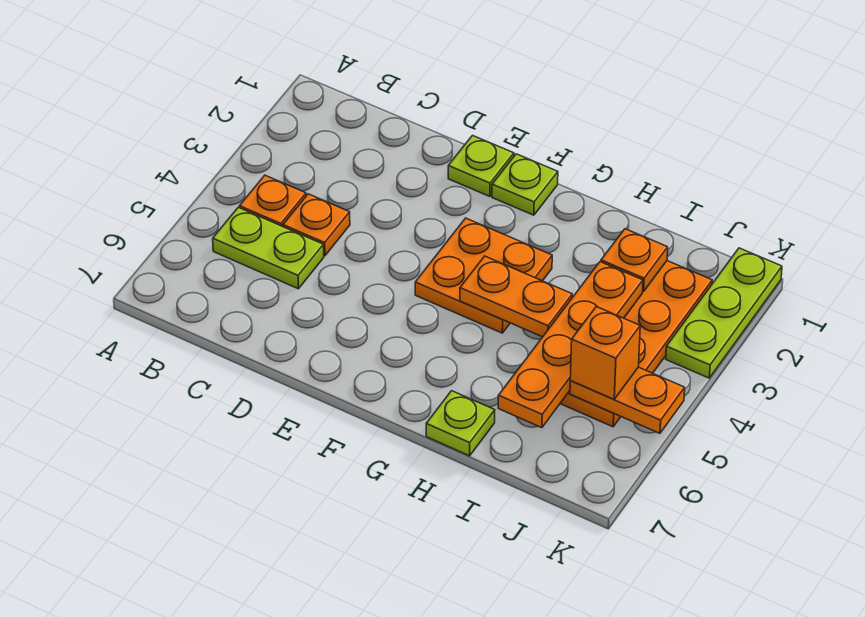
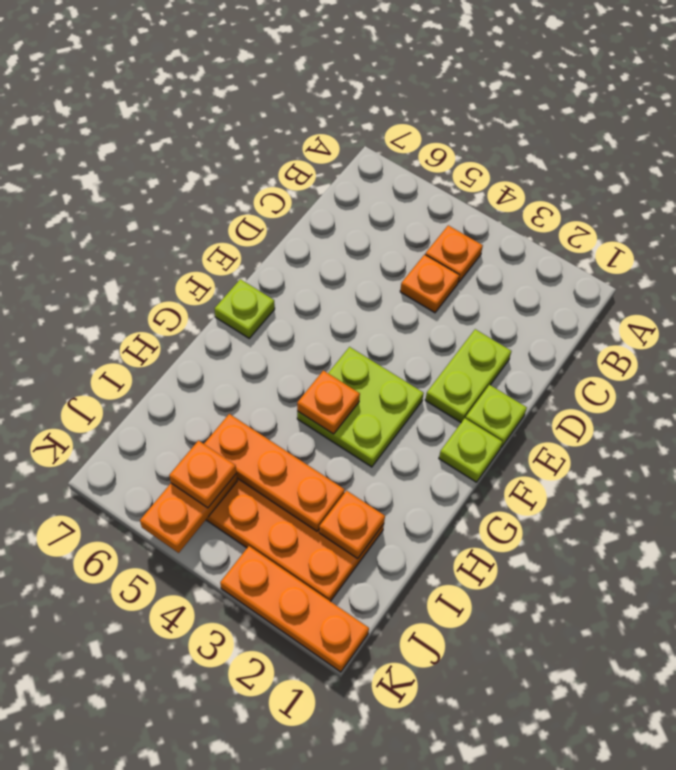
lime 1x2 plate [213,207,324,289] -> lime 1x2 plate moved to [425,329,511,422]
orange 2x2 plate [415,218,552,333] -> lime 2x2 plate [297,347,424,467]
orange 1x2 plate [460,256,572,337] -> orange 1x1 plate [297,371,360,434]
lime 1x1 plate [426,391,495,456] -> lime 1x1 plate moved to [215,279,275,338]
orange 1x4 plate [498,262,643,428] -> orange 1x3 plate [204,414,345,531]
orange 1x1 brick [570,307,640,399] -> orange 1x1 plate [169,441,236,508]
lime 1x3 plate [666,248,782,378] -> orange 1x3 plate [220,546,369,672]

